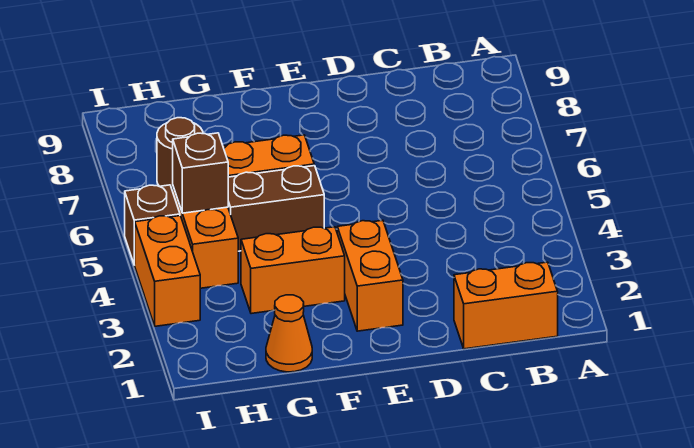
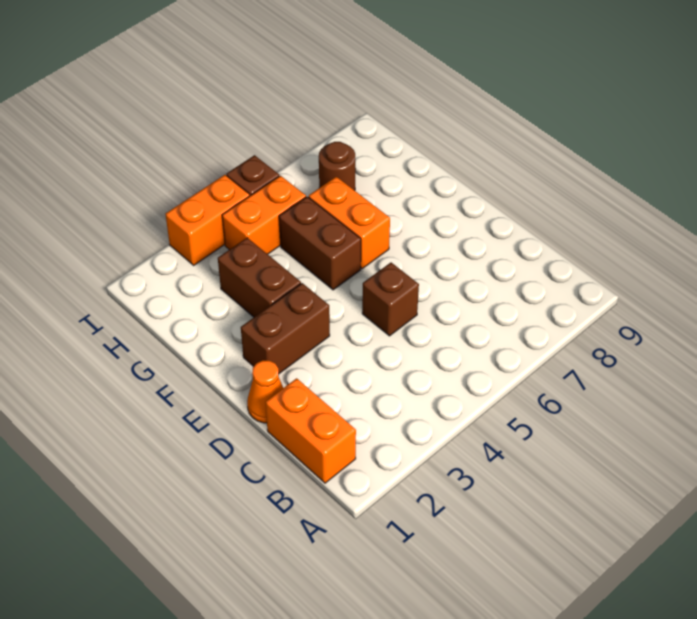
orange 1x2 brick [337,220,403,331] -> brown 1x2 brick [241,283,330,374]
orange 1x2 brick [241,227,345,314] -> brown 1x2 brick [218,238,301,317]
orange 1x1 cone [266,295,312,372] -> orange 1x1 cone moved to [247,360,283,423]
brown 1x1 brick [173,133,228,213] -> brown 1x1 brick moved to [362,263,419,336]

